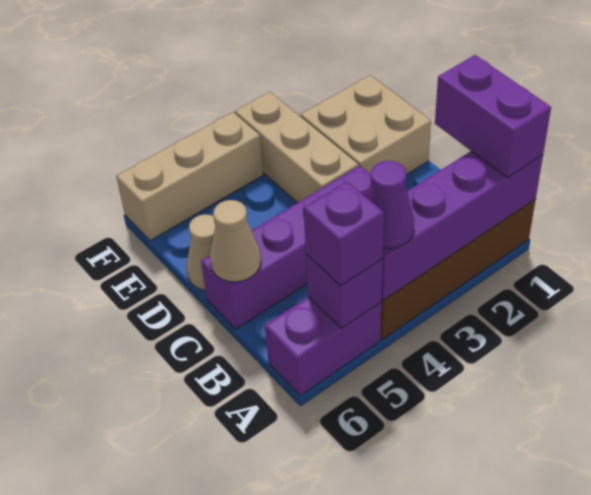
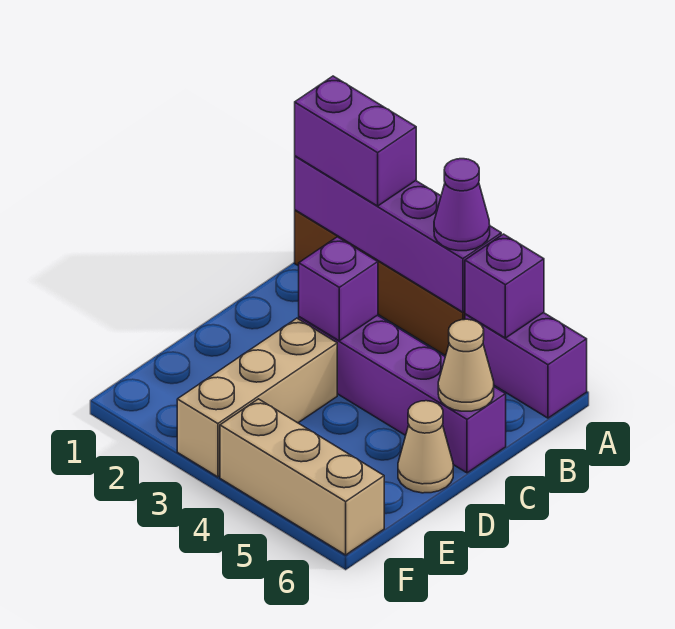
purple 1x2 brick [435,55,551,178] -> purple 1x2 brick turned to [295,76,416,206]
purple 1x1 brick [304,181,384,285] -> purple 1x1 brick moved to [299,237,378,341]
tan 2x2 brick [301,75,431,175] -> none

